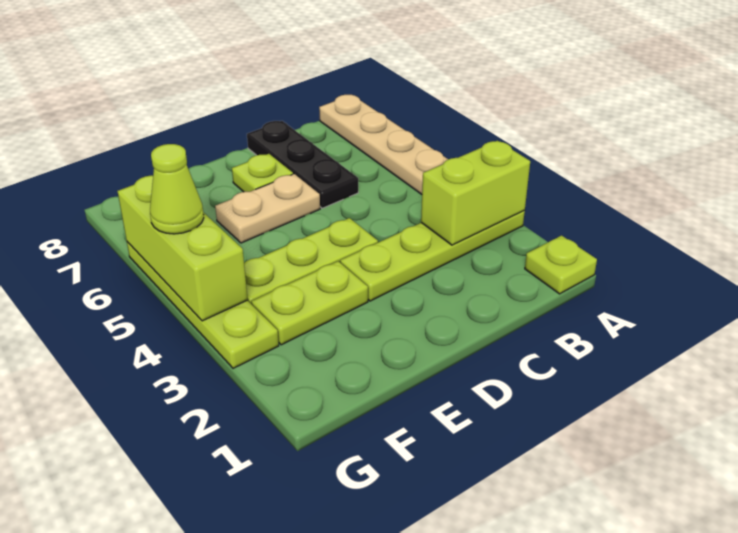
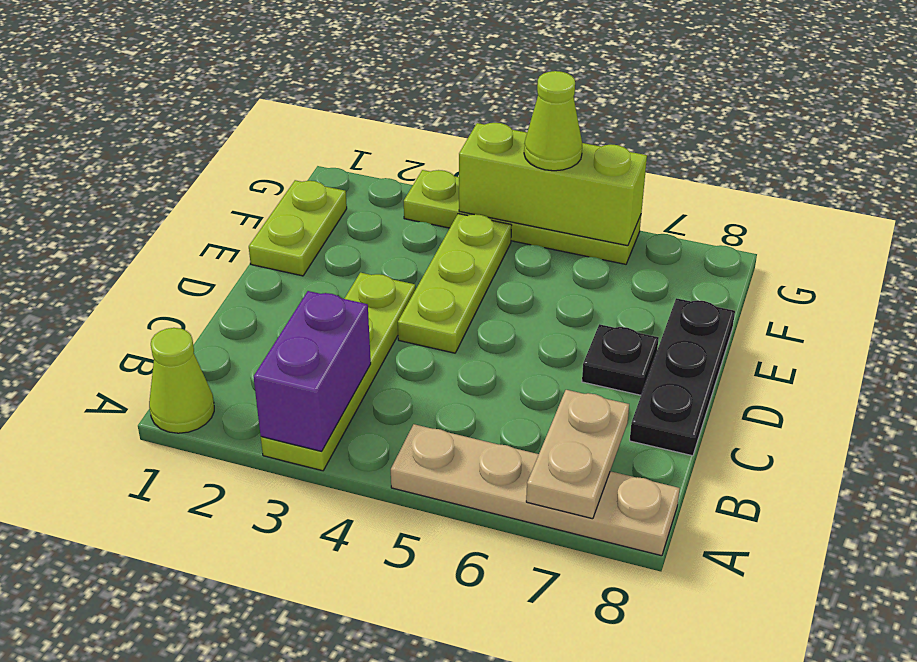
lime 1x1 plate [525,236,597,294] -> lime 1x1 cone [149,328,214,433]
lime 1x2 brick [421,141,530,245] -> purple 1x2 brick [254,291,371,451]
black 1x3 plate [247,121,358,208] -> black 1x3 plate turned to [630,298,735,456]
tan 1x2 plate [215,174,320,243] -> tan 1x2 plate moved to [526,390,629,519]
lime 1x1 plate [232,154,293,192] -> black 1x1 plate [582,324,659,395]
lime 1x2 plate [251,261,368,345] -> lime 1x2 plate moved to [249,180,347,276]

